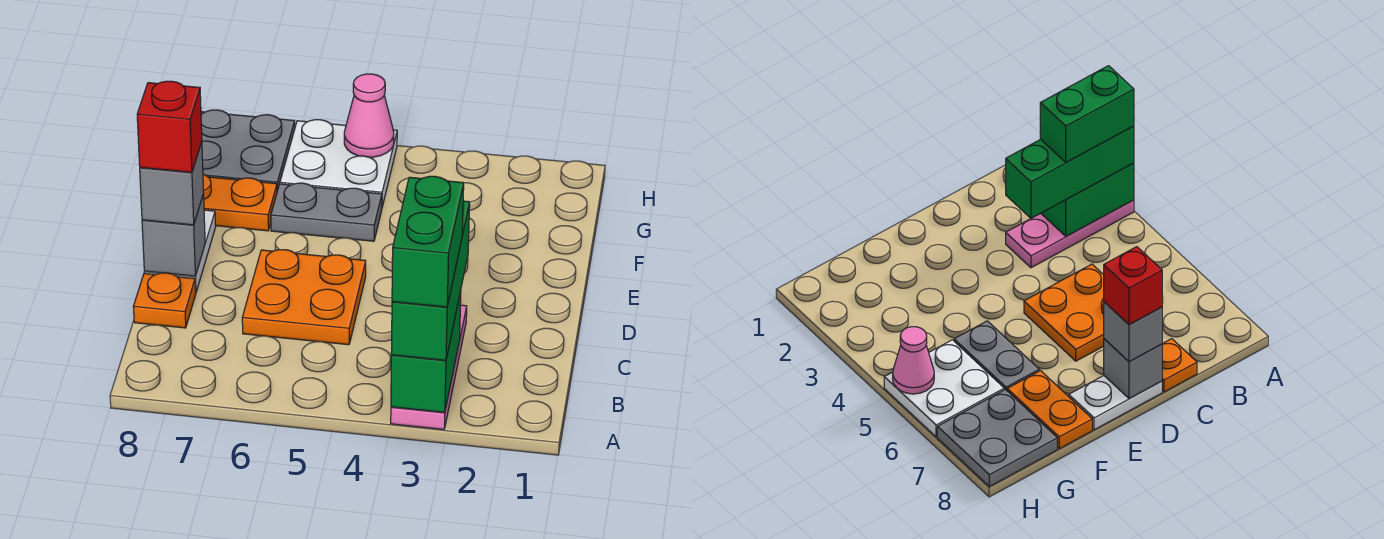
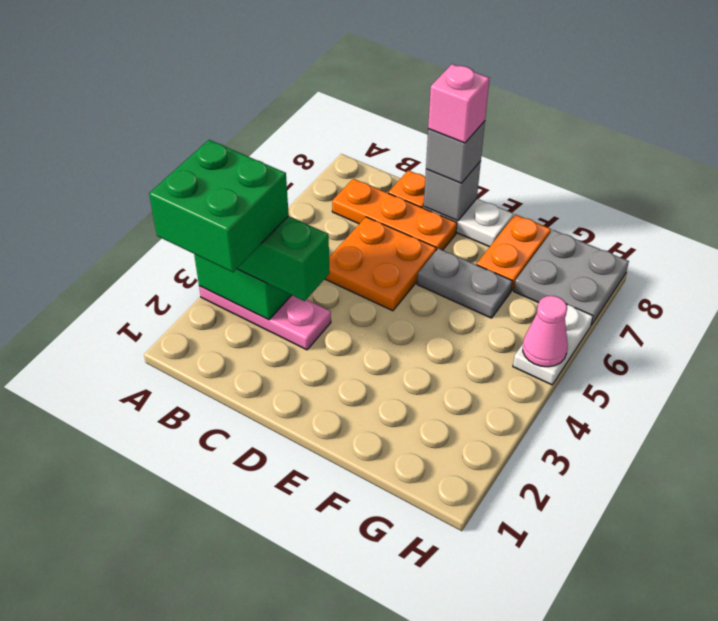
green 1x2 brick [392,176,464,307] -> green 2x2 brick [149,140,289,272]
none -> orange 1x3 plate [332,179,457,250]
red 1x1 brick [137,81,202,172] -> pink 1x1 brick [428,64,490,143]
grey 1x2 plate [271,183,382,241] -> grey 1x2 plate turned to [417,248,512,318]
white 2x2 plate [280,120,397,207] -> white 1x2 plate [513,305,593,385]

